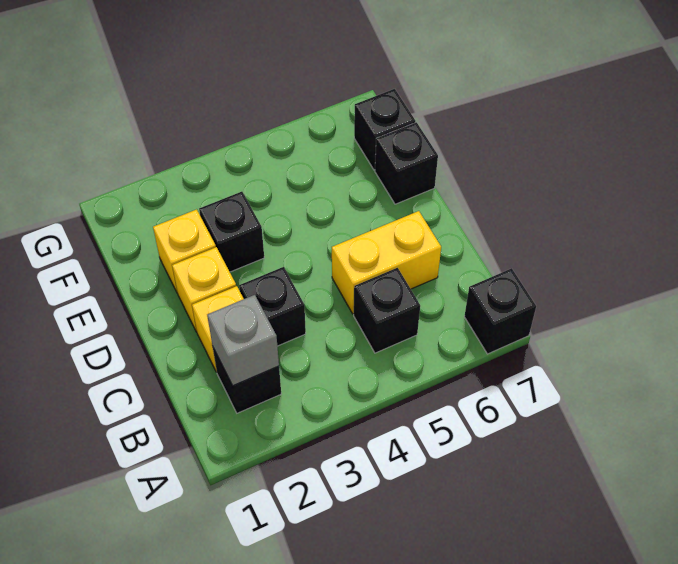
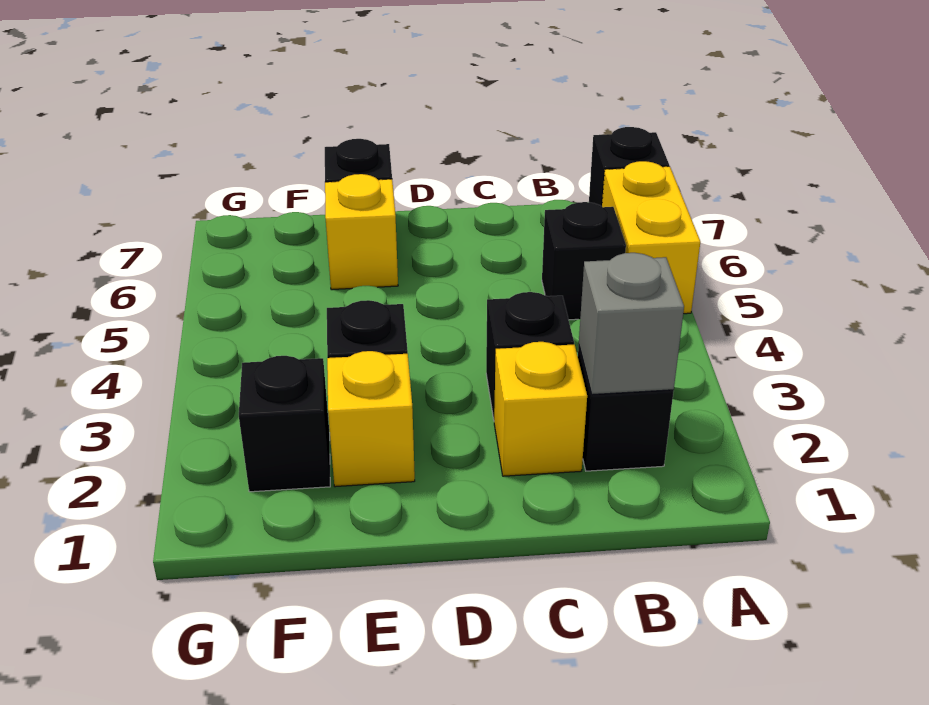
yellow 1x2 brick [332,211,441,314] -> yellow 1x2 brick moved to [602,161,700,314]
yellow 1x1 brick [172,247,236,332] -> yellow 1x1 brick moved to [325,174,398,290]
black 1x1 brick [354,89,415,170] -> black 1x1 brick moved to [239,356,330,492]

